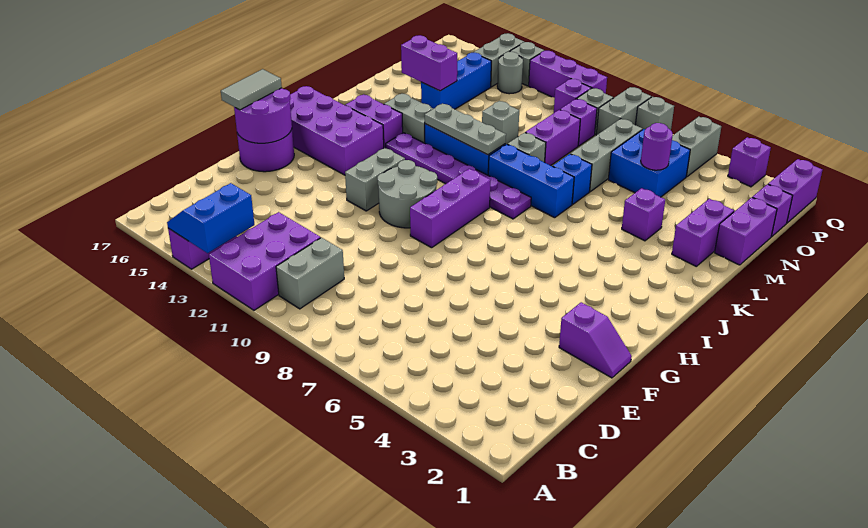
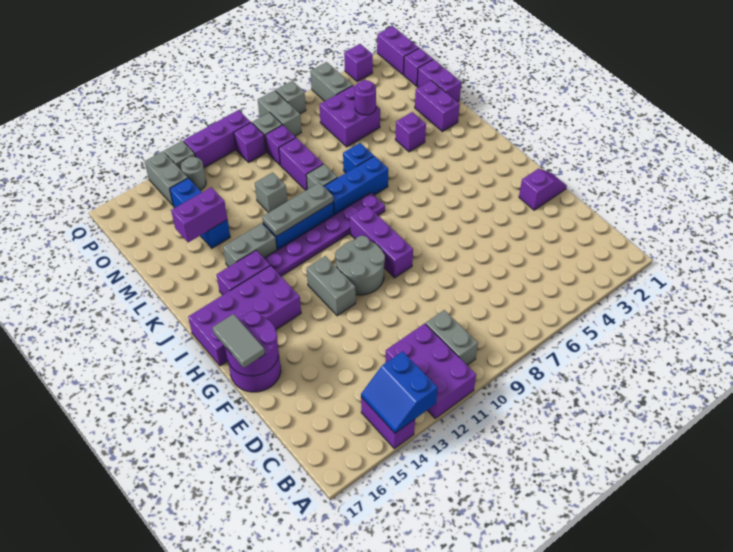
grey 1x3 brick [571,119,643,192] -> none
blue 2x2 brick [608,129,690,197] -> purple 2x2 brick [319,85,380,147]

